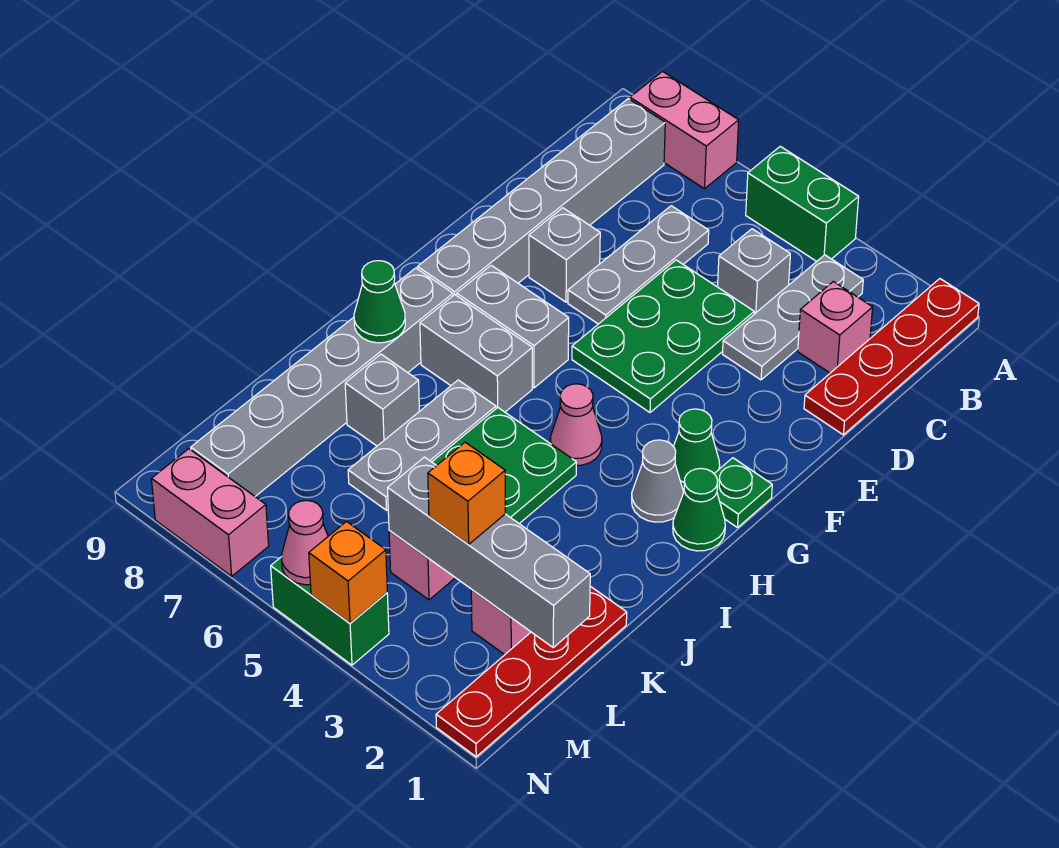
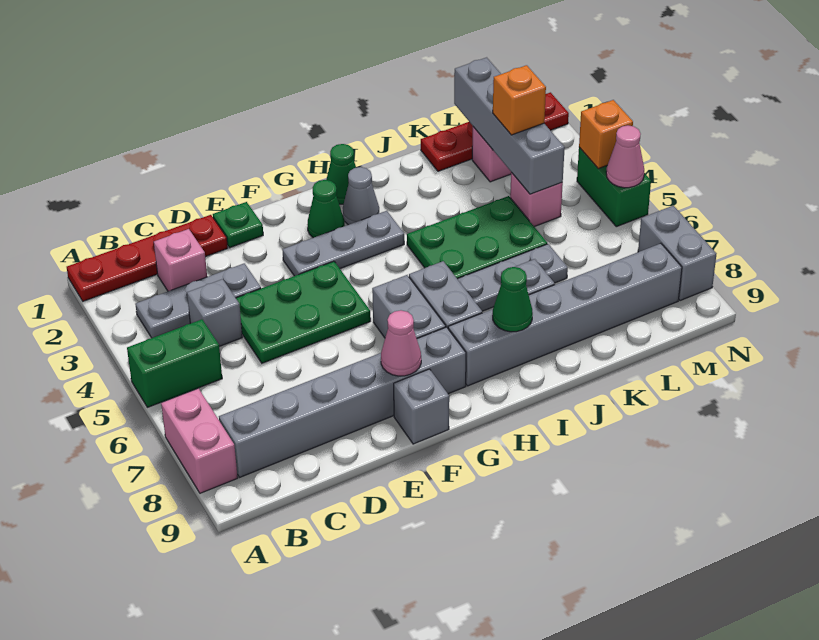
green 1x2 brick [746,146,859,261] -> green 1x2 brick turned to [127,319,222,407]
grey 1x3 plate [568,206,709,324] -> grey 1x3 plate moved to [282,211,404,276]
grey 1x1 brick [529,208,600,302] -> grey 1x1 brick moved to [394,369,449,444]
green 1x1 plate [714,458,772,528] -> green 1x1 plate moved to [213,202,263,248]
pink 1x1 cone [550,384,602,465] -> pink 1x1 cone moved to [381,310,421,376]
pink 1x2 brick [152,449,269,576] -> grey 1x2 brick [638,206,716,301]

